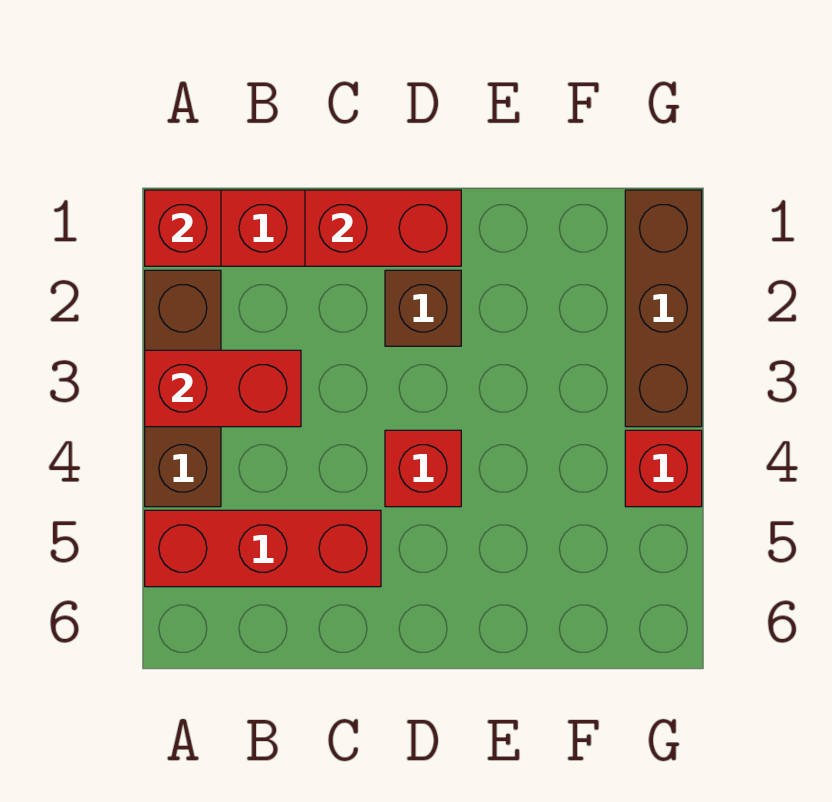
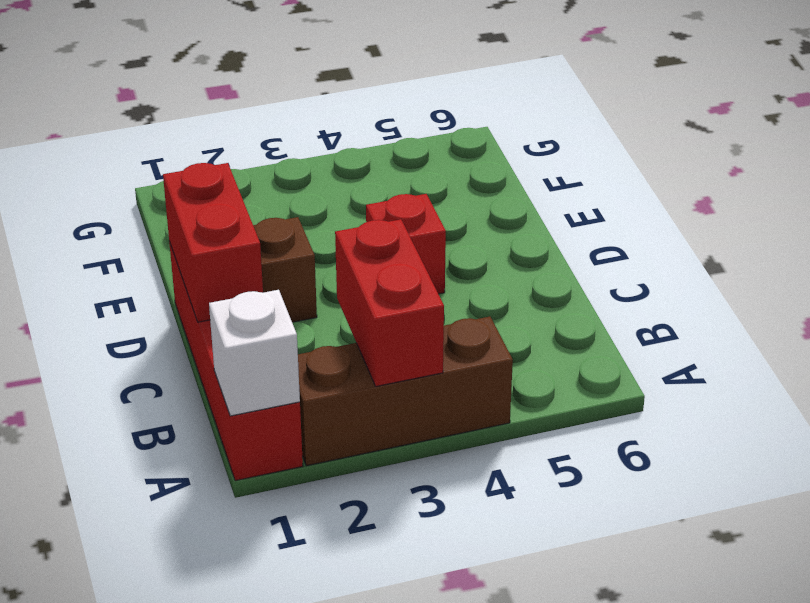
red 1x1 brick [145,190,221,266] -> white 1x1 brick [209,290,300,416]
red 1x3 brick [145,510,381,587] -> none
brown 1x3 brick [625,190,702,427] -> none
red 1x1 brick [625,430,702,507] -> none

